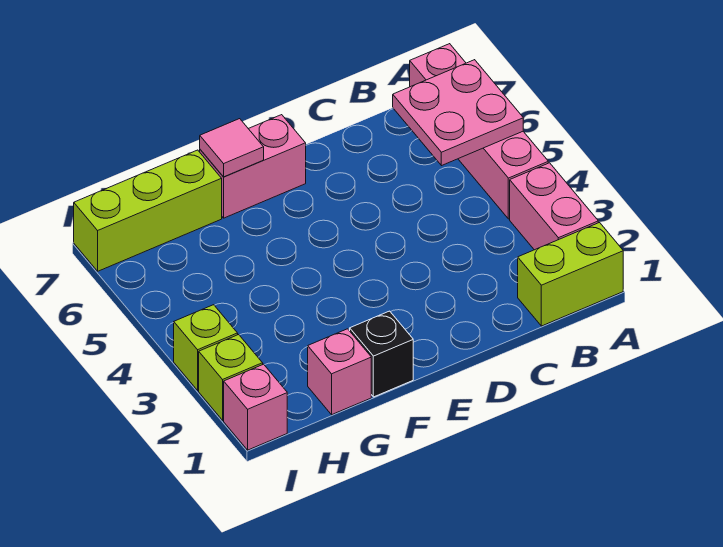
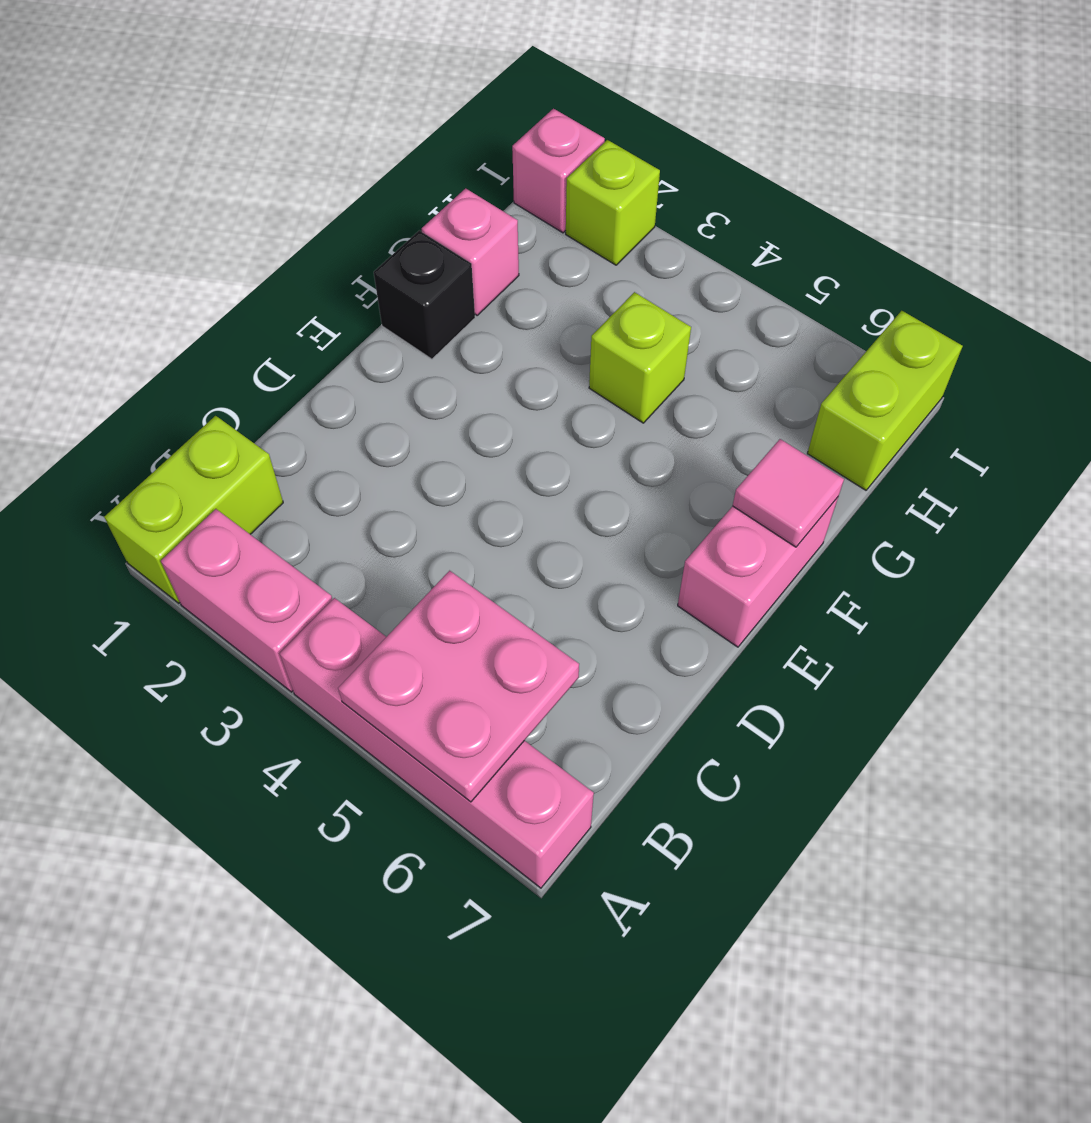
lime 1x3 brick [74,150,222,271] -> lime 1x2 brick [807,311,963,490]
lime 1x1 brick [174,305,238,390] -> lime 1x1 brick moved to [589,292,691,423]

